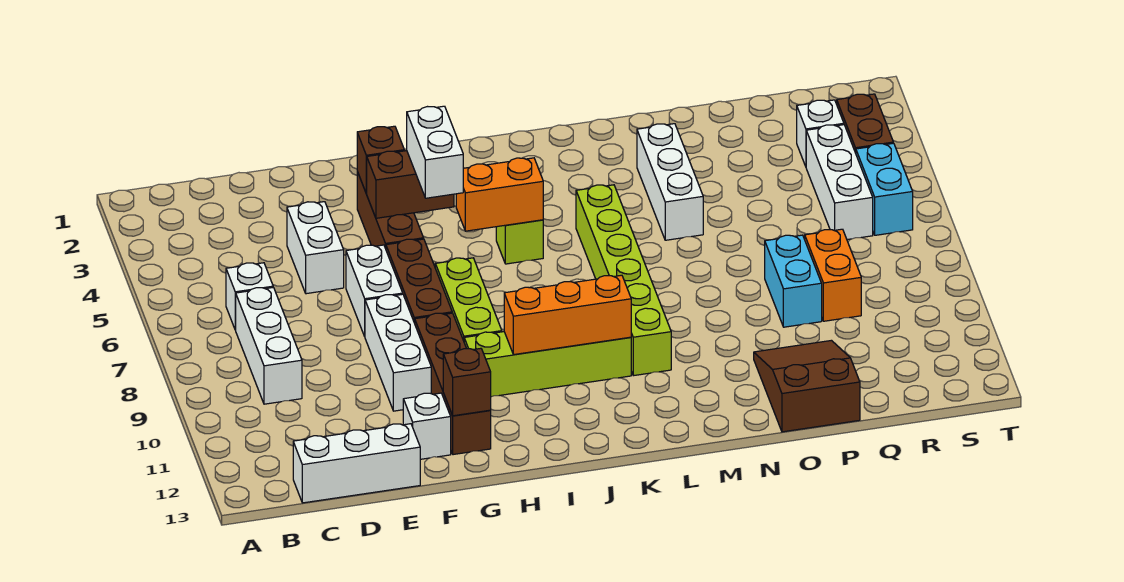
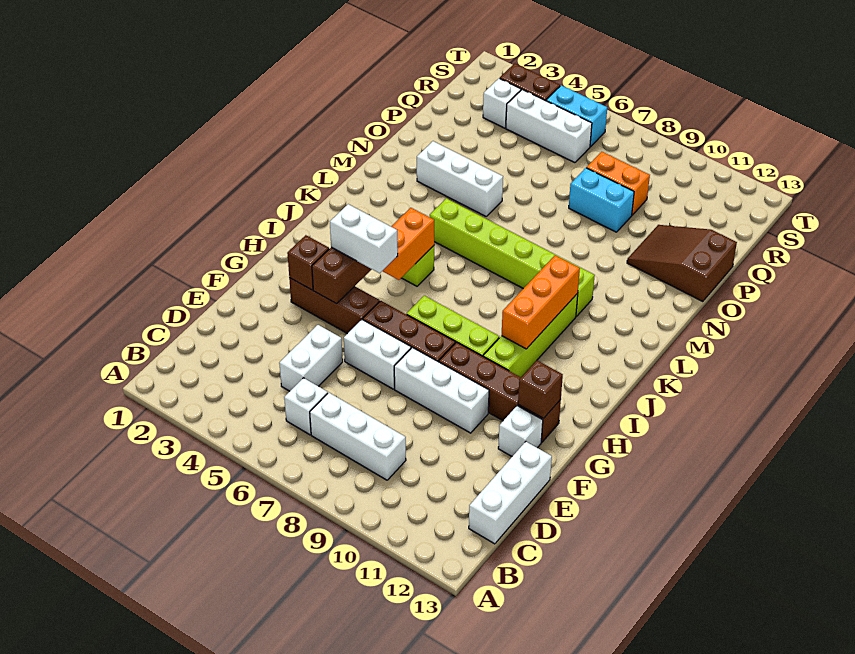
white 1x2 brick [287,202,344,294] -> white 1x2 brick turned to [279,325,343,391]

